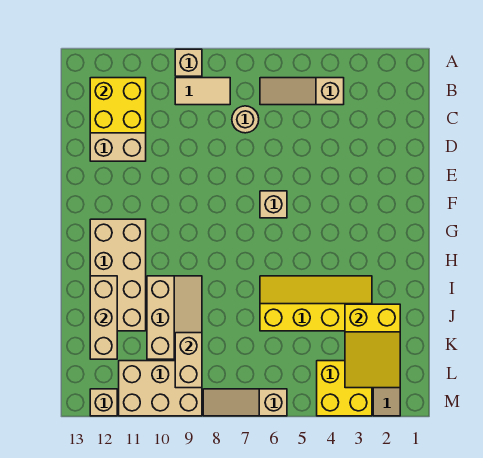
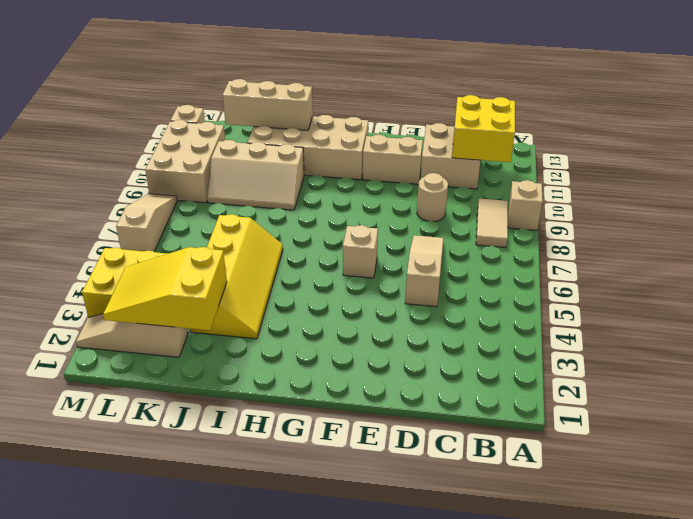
tan 1x3 slope [260,78,344,105] -> tan 1x3 slope moved to [405,235,443,307]
tan 1x1 round brick [232,106,259,133] -> tan 1x1 round brick moved to [417,173,448,222]
tan 1x2 brick [175,333,202,388] -> tan 1x2 brick moved to [363,135,423,184]

